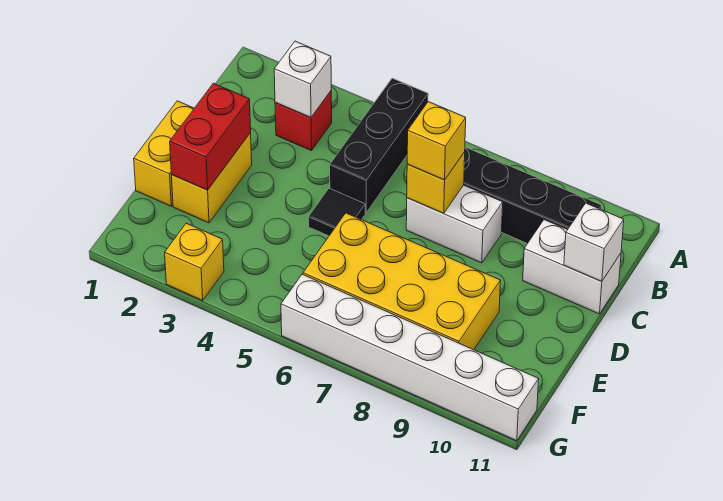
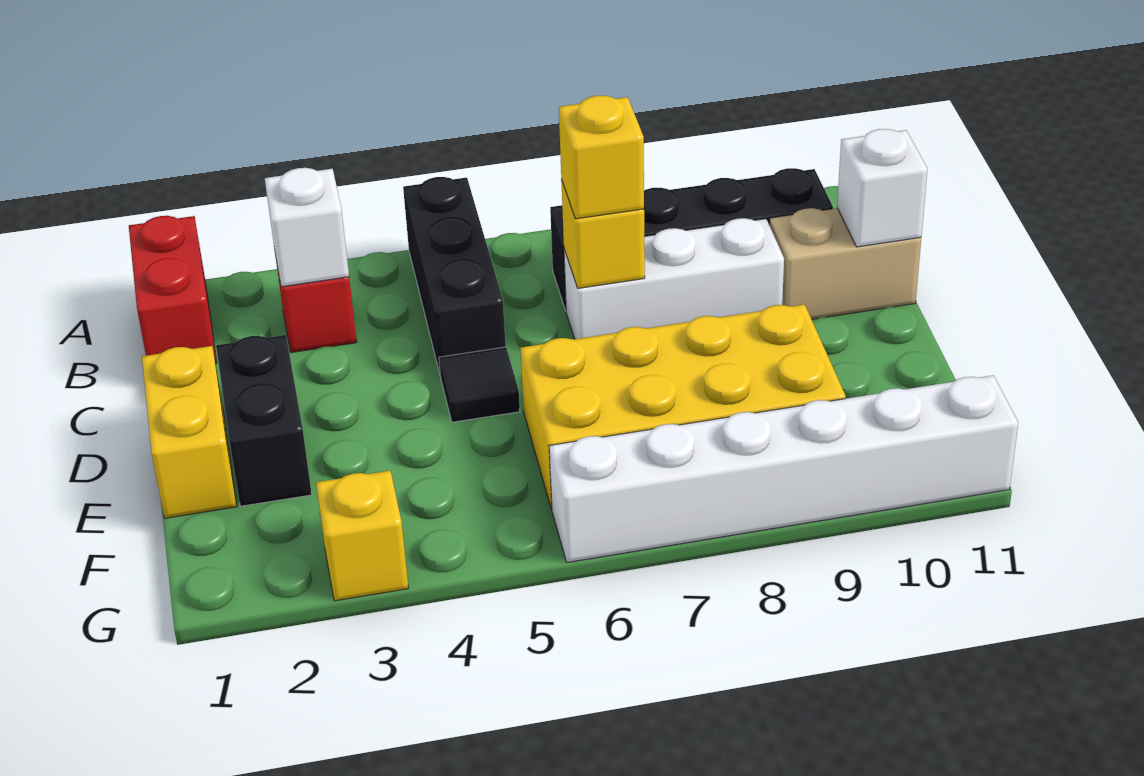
white 1x2 brick [406,185,503,263] -> white 1x3 brick [564,218,784,339]
white 1x2 brick [523,220,621,314] -> tan 1x2 brick [769,208,921,319]
yellow 1x2 brick [172,133,252,223] -> black 1x2 brick [216,335,312,506]
red 1x2 brick [170,83,251,190] -> red 1x2 brick moved to [129,216,217,364]

